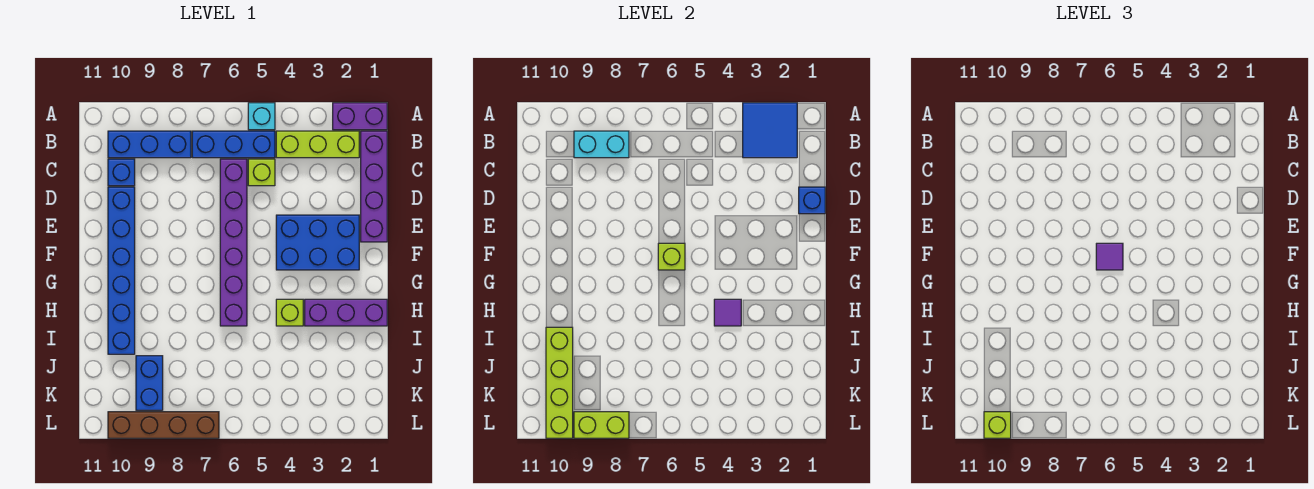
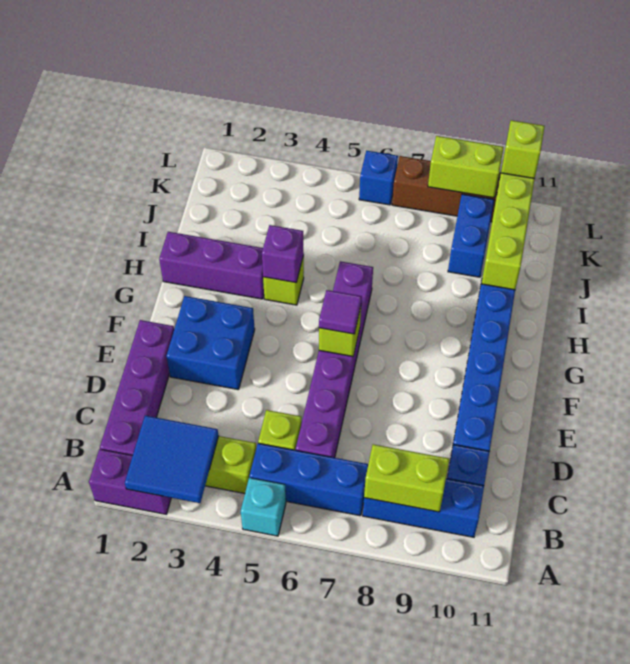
cyan 1x2 brick [574,131,629,158] -> lime 1x2 brick [364,444,449,512]
blue 1x1 brick [799,187,825,214] -> blue 1x1 brick moved to [359,151,398,205]
blue 2x3 brick [276,215,359,270] -> blue 2x2 brick [166,296,255,390]
purple 1x1 tile [714,299,741,326] -> purple 1x1 brick [262,225,304,283]

